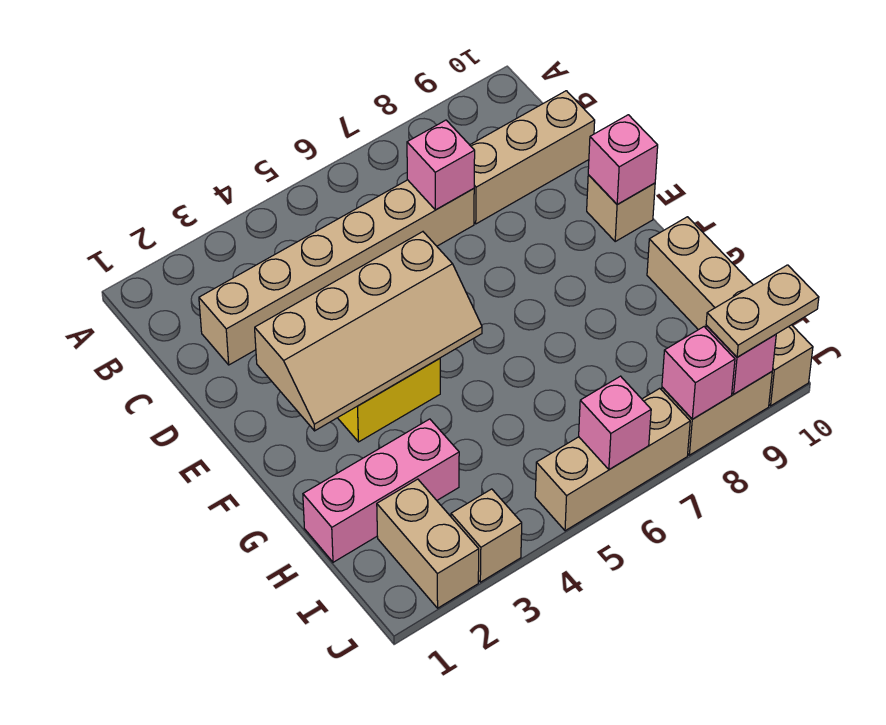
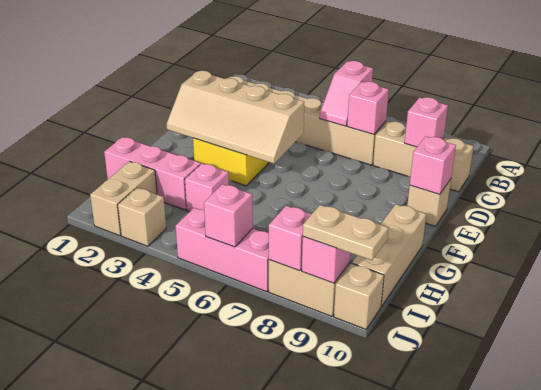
none -> pink 1x2 slope [320,61,373,126]
none -> pink 1x1 brick [405,97,448,147]
none -> pink 1x1 brick [185,164,229,212]
tan 1x3 brick [535,388,690,531] -> pink 1x3 brick [176,208,269,292]

